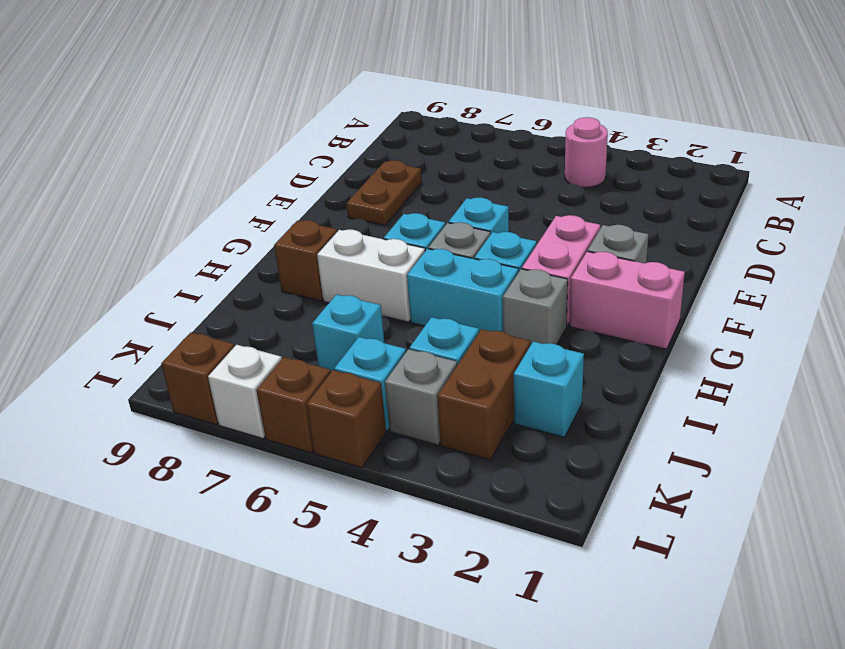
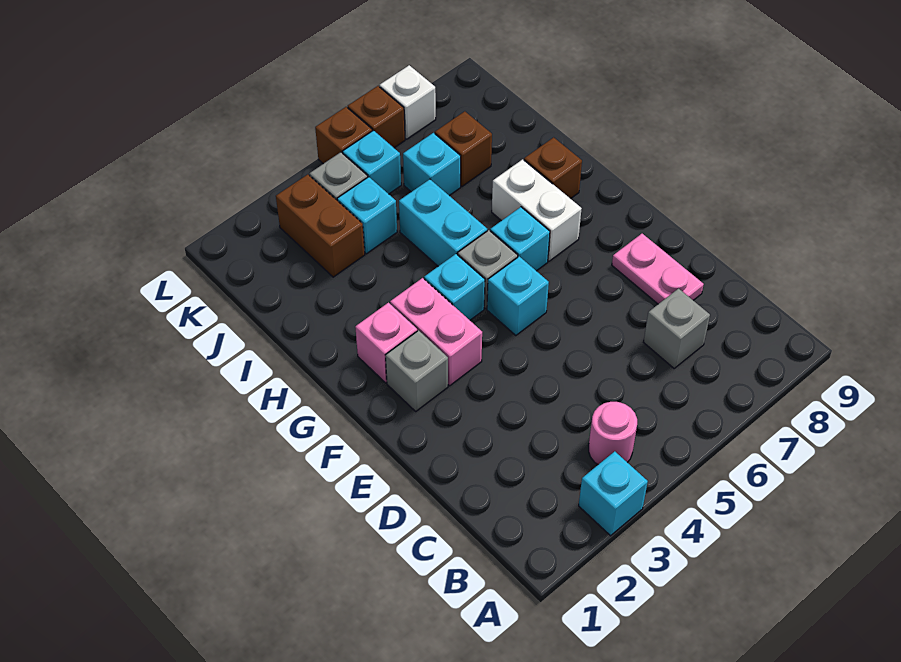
brown 1x2 plate [346,160,422,225] -> pink 1x2 plate [612,234,704,304]
pink 1x2 brick [570,251,685,349] -> pink 1x1 brick [355,303,417,383]
grey 1x1 brick [503,269,568,345] -> grey 1x1 brick moved to [644,289,710,368]
cyan 1x2 brick [407,249,519,332] -> cyan 1x2 brick turned to [399,179,487,266]
white 1x2 brick [317,229,425,322] -> white 1x2 brick turned to [492,159,582,261]
cyan 1x1 brick [514,341,584,437] -> cyan 1x1 brick moved to [579,451,648,536]
brown 1x1 brick [161,333,235,425] -> brown 1x1 brick moved to [435,111,492,187]

